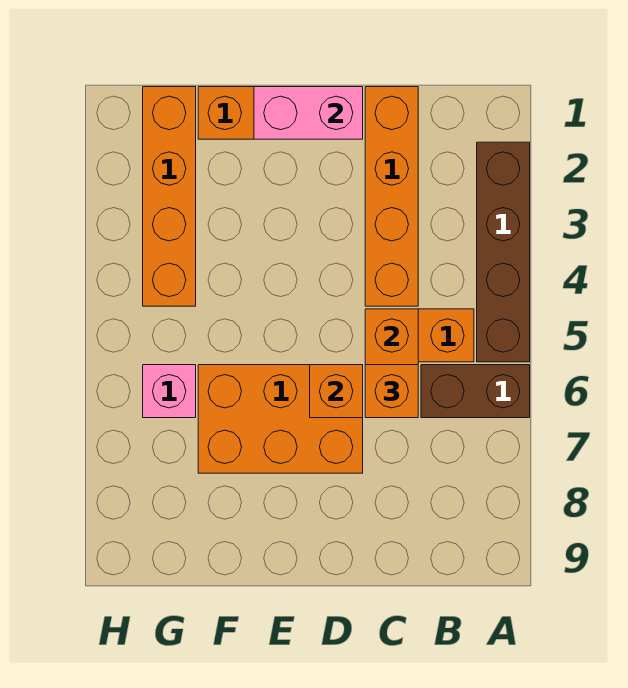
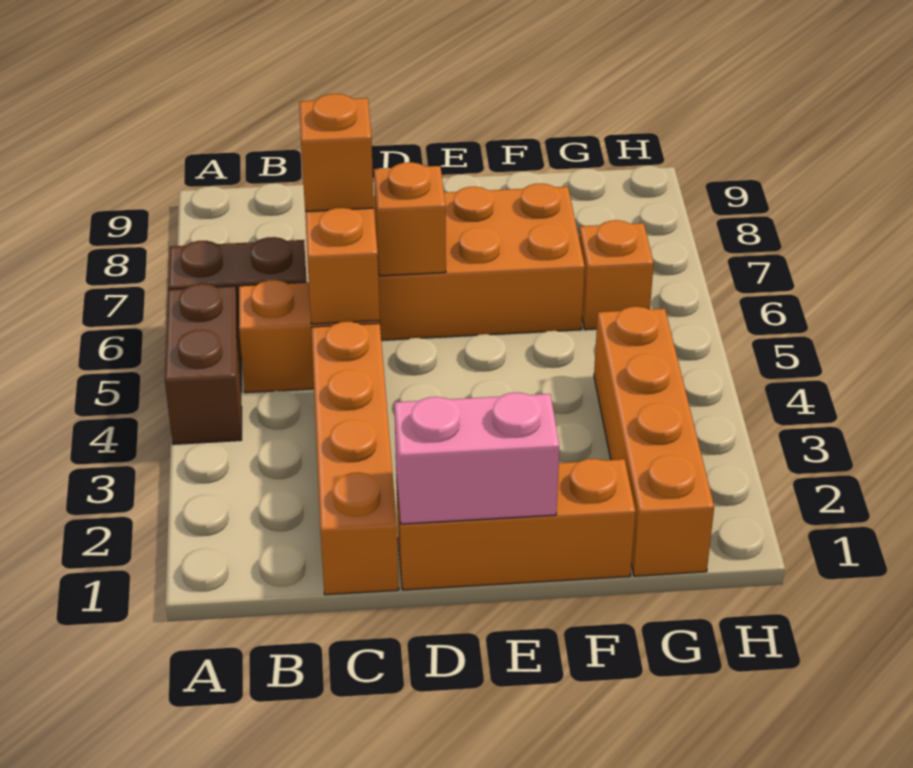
brown 1x4 brick [477,142,530,362] -> brown 1x2 brick [165,284,242,444]
pink 1x1 brick [143,365,196,418] -> orange 1x1 brick [579,220,654,330]

